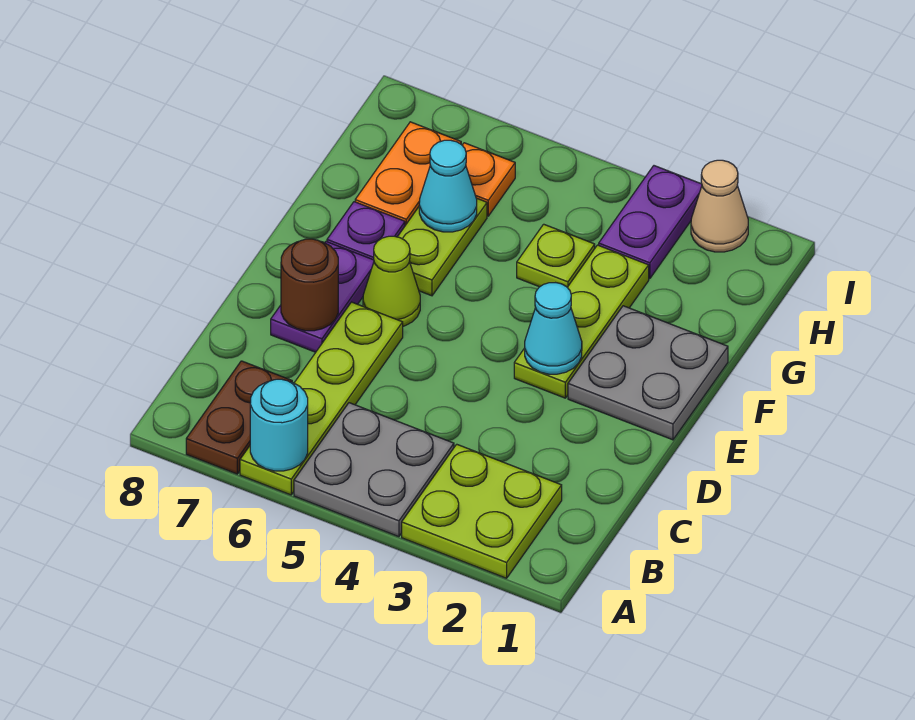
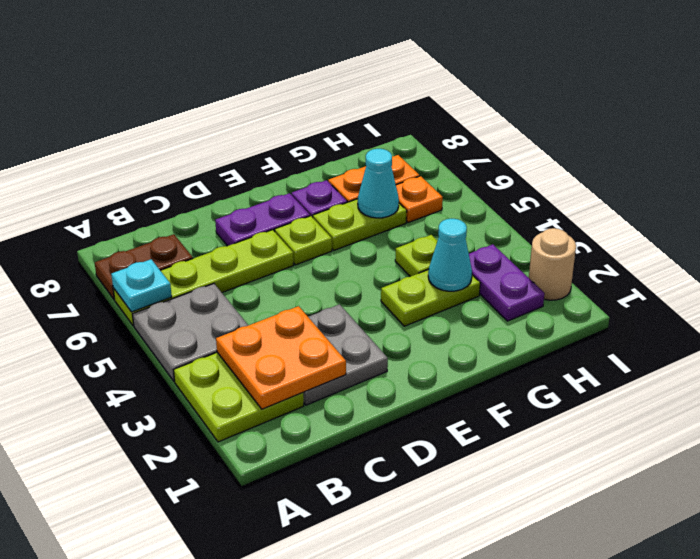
cyan 1x1 round brick [250,379,308,471] -> cyan 1x1 plate [111,259,172,312]
none -> orange 2x2 plate [216,306,346,409]
brown 1x1 round brick [281,239,338,331] -> none
grey 2x2 plate [568,306,728,440] -> grey 2x2 plate moved to [303,304,388,405]
lime 1x3 plate [514,245,649,398] -> lime 1x2 plate [381,269,480,326]
cyan 1x1 cone [525,283,582,374] -> cyan 1x1 cone moved to [428,219,472,291]
lime 1x1 cone [363,236,420,326] -> lime 1x1 plate [275,216,332,265]
purple 1x2 plate [599,166,702,279] -> purple 1x2 plate turned to [469,244,545,321]
tan 1x1 cone [691,160,748,252] -> tan 1x1 round brick [529,228,576,300]

